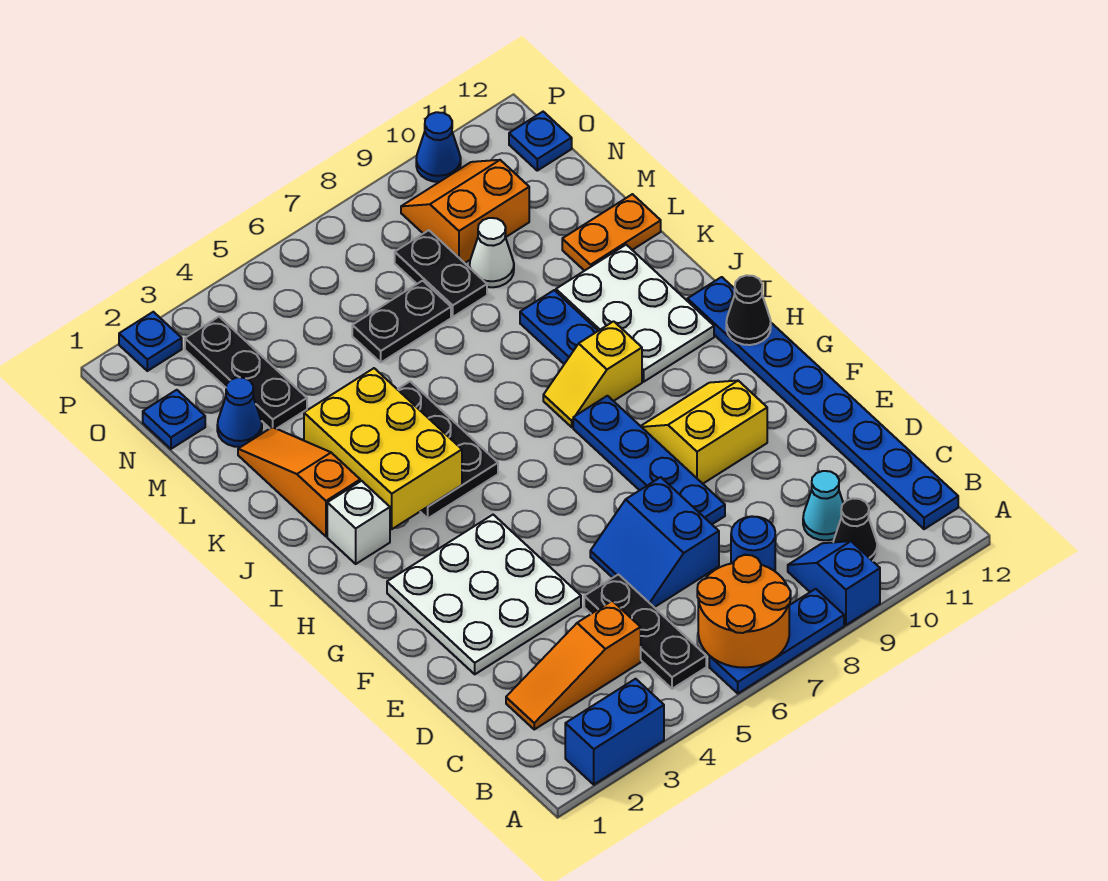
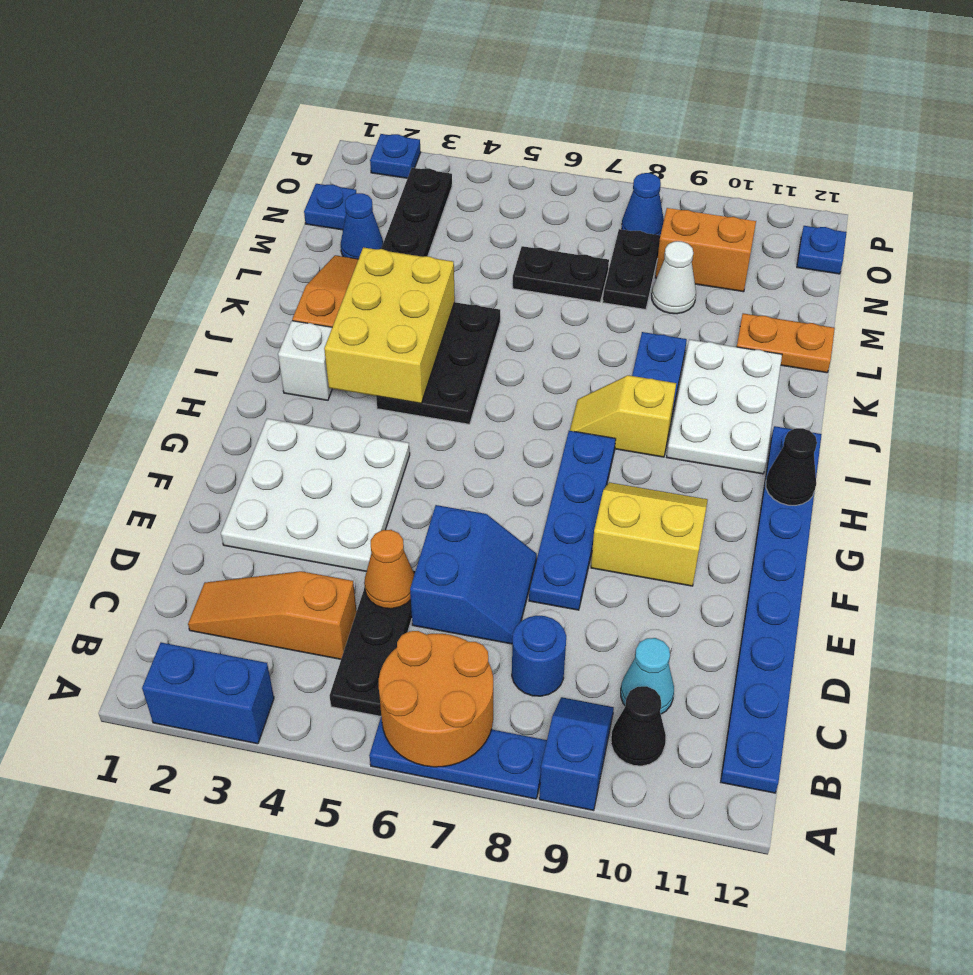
none -> orange 1x1 cone [364,530,414,609]
blue 2x2 slope [590,477,719,607] -> blue 2x2 slope turned to [410,505,537,644]
blue 1x1 cone [416,112,461,182] -> blue 1x1 cone moved to [622,173,664,235]

